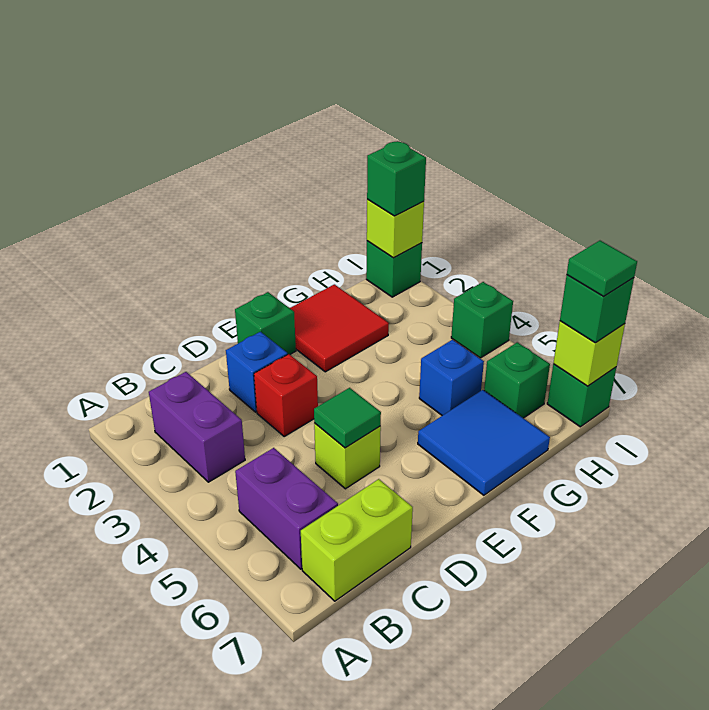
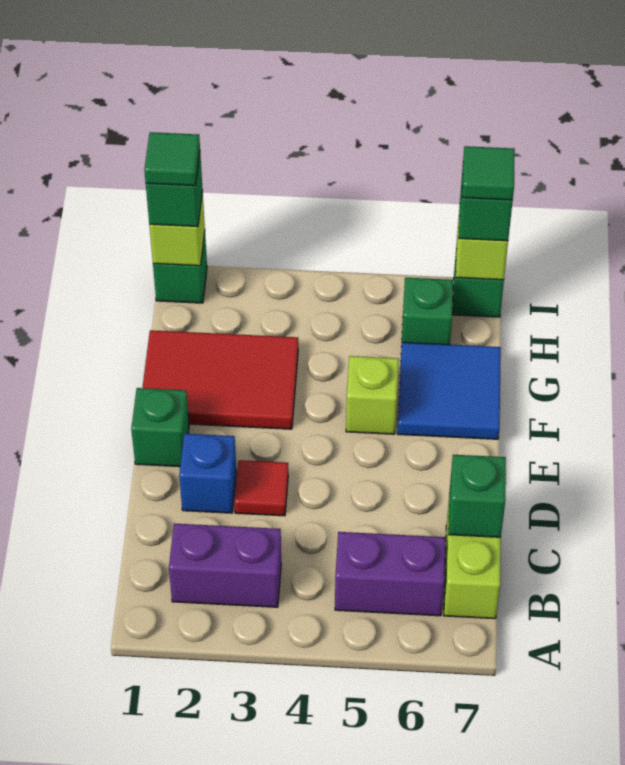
red 1x1 brick [254,354,318,436] -> red 1x1 tile [234,460,288,516]
lime 1x1 brick [314,423,381,489] -> lime 1x1 brick moved to [346,356,399,434]
green 1x1 tile [314,388,381,448] -> green 1x1 tile moved to [144,132,200,186]
red 2x2 tile [290,284,389,372] -> red 2x3 tile [142,330,298,429]
blue 1x1 brick [419,340,484,416] -> none
green 1x1 brick [451,282,513,358] -> green 1x1 brick moved to [448,455,506,537]

